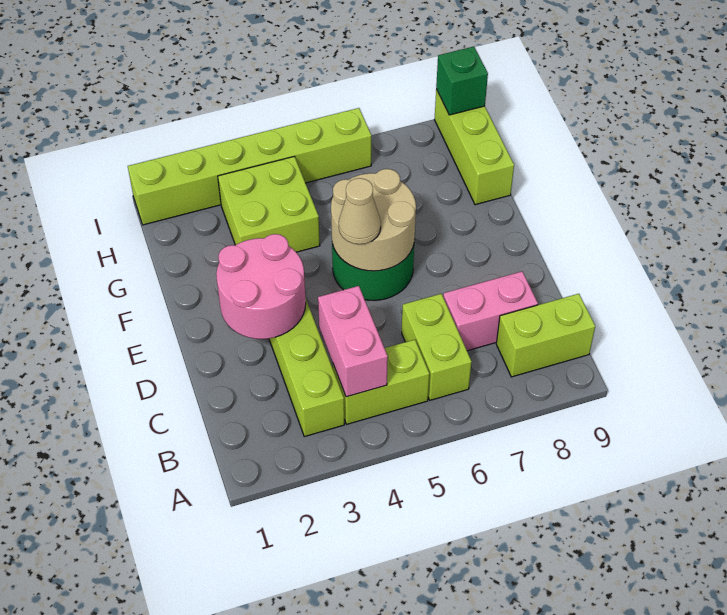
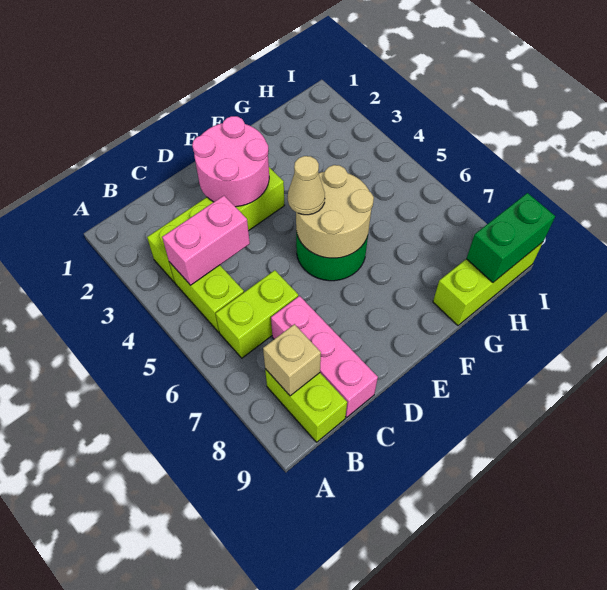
none -> tan 1x1 brick [263,324,321,396]
pink 1x2 brick [443,272,538,351] -> pink 1x3 brick [271,296,378,417]
lime 2x2 brick [218,156,320,252] -> none
lime 1x6 brick [128,108,371,225] -> none
green 1x1 brick [436,47,488,115] -> green 1x2 brick [466,193,555,282]

